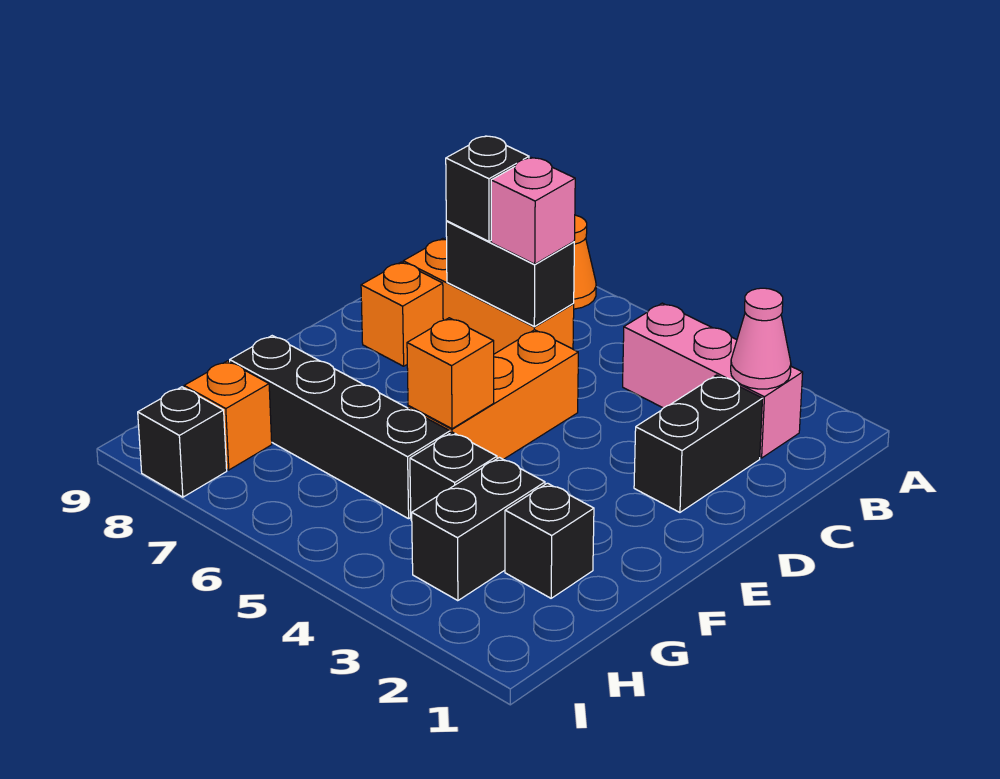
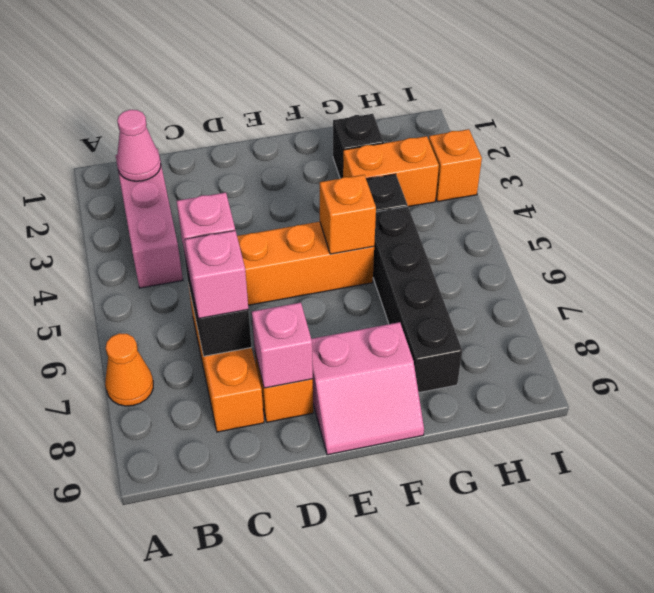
black 1x2 brick [634,375,763,512] -> none
black 1x1 brick [446,136,529,241] -> pink 1x1 brick [185,231,248,319]
none -> pink 1x1 brick [252,303,313,388]
none -> pink 2x2 slope [311,322,424,455]
black 1x2 brick [412,457,545,601] -> orange 1x2 brick [343,136,439,207]
orange 1x1 brick [184,361,272,470] -> orange 1x1 brick moved to [429,129,482,202]
black 1x1 brick [138,387,227,497] -> none

